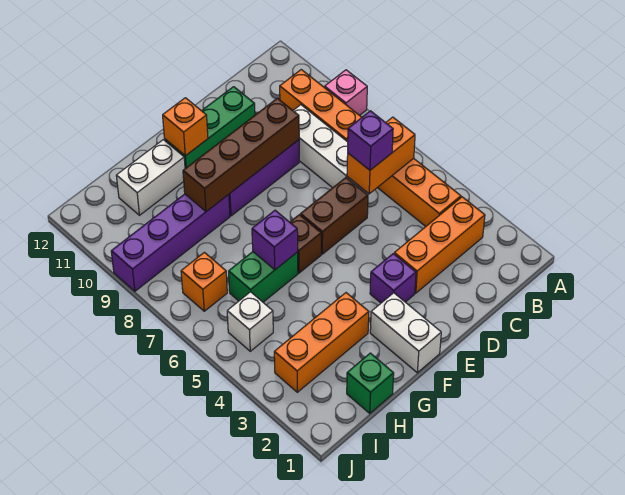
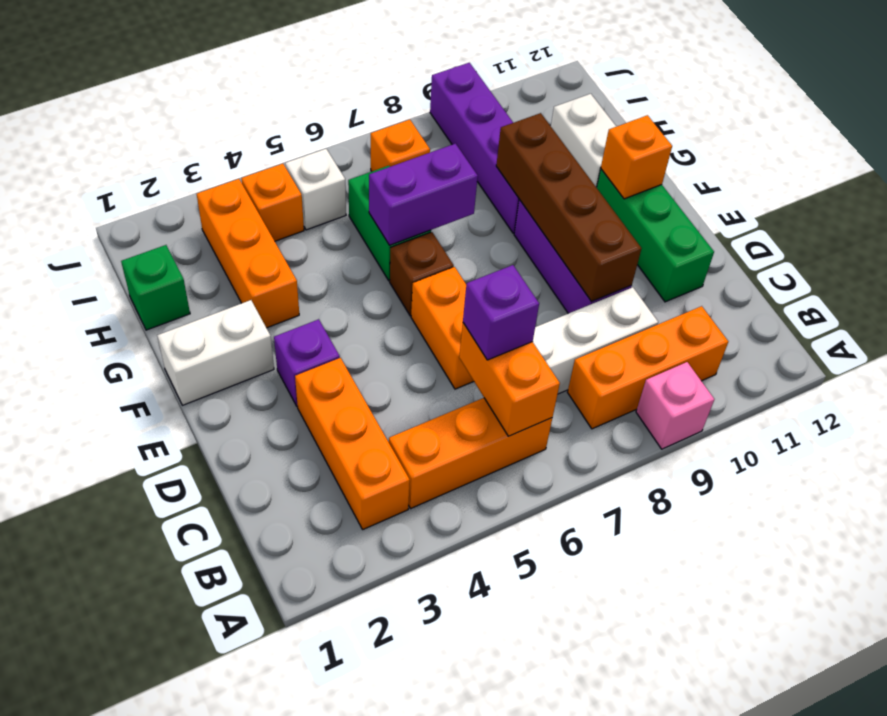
brown 1x2 brick [300,178,368,254] -> orange 1x2 brick [411,267,474,389]
purple 1x1 brick [252,210,298,270] -> purple 1x2 brick [369,144,478,245]
none -> orange 1x1 brick [241,164,304,241]

